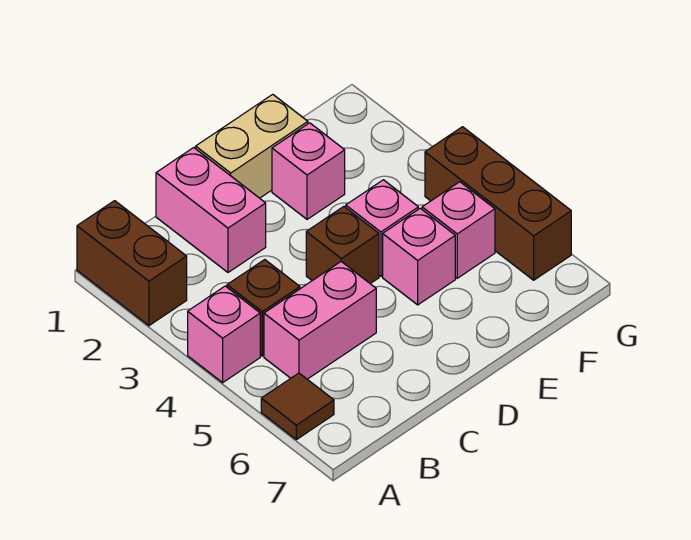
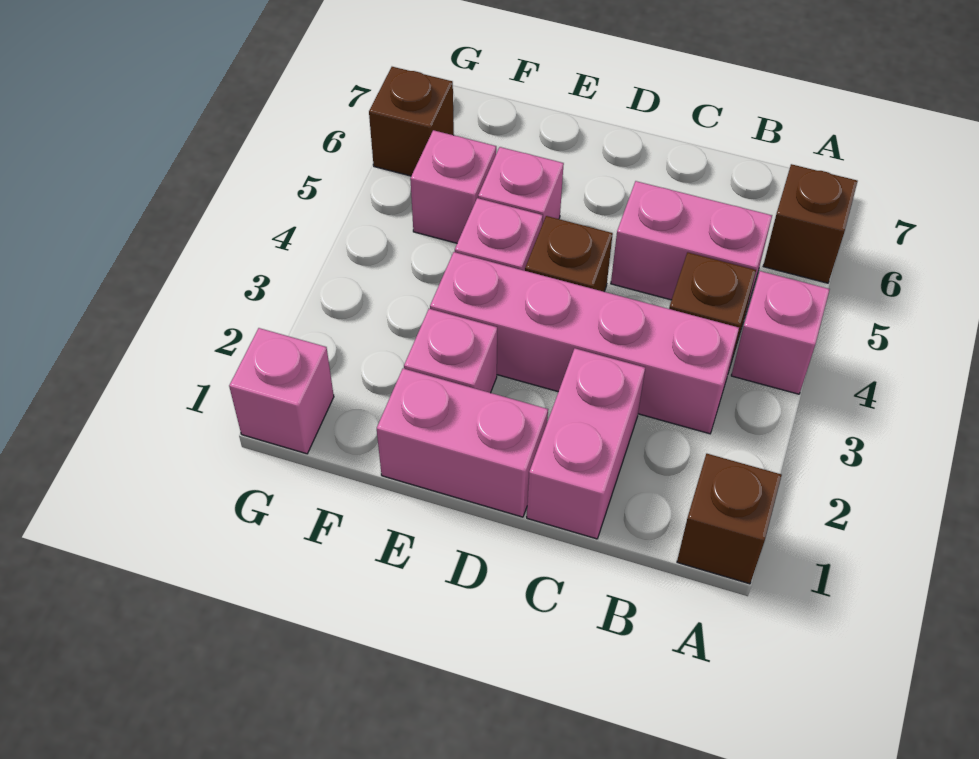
brown 1x2 brick [77,201,187,326] -> brown 1x1 brick [677,454,782,584]
brown 1x1 tile [261,373,334,440] -> brown 1x1 brick [763,164,858,283]
none -> pink 1x4 brick [430,252,739,434]
tan 1x2 brick [196,94,308,198] -> pink 1x2 brick [377,369,548,517]
none -> pink 1x1 brick [229,328,334,454]
brown 1x3 brick [425,127,571,280] -> brown 1x1 brick [369,67,454,176]

